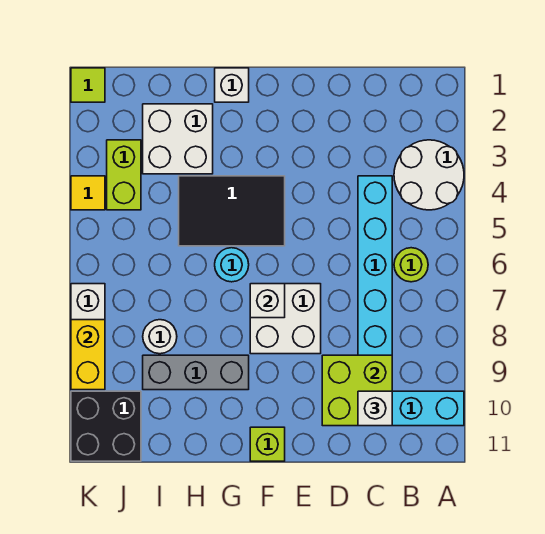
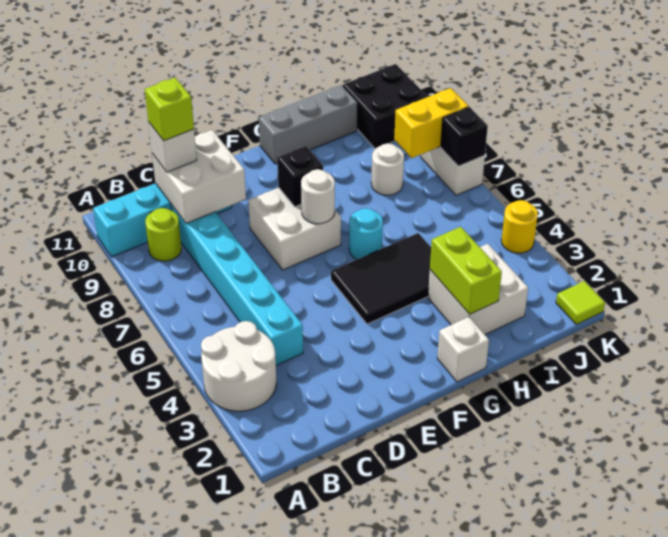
lime 1x1 round brick [394,248,428,282] -> lime 1x1 round brick moved to [145,208,181,261]
lime 2x2 brick [322,355,392,426] -> white 2x2 brick [152,130,246,223]
white 1x1 brick [250,284,285,318] -> white 1x1 round brick [301,169,335,224]
none -> black 1x1 brick [277,146,323,207]
lime 1x1 brick [250,427,285,461] -> lime 1x1 brick moved to [145,78,194,141]
grey 1x3 brick [143,355,249,390] -> grey 1x3 brick moved to [259,85,358,164]
lime 1x2 brick [107,140,141,210] -> lime 1x2 brick moved to [430,227,502,314]
yellow 1x1 tile [71,176,105,210] -> yellow 1x1 round brick [501,200,538,253]
none -> black 1x1 brick [441,107,488,166]
yellow 1x2 brick [71,320,105,390] -> yellow 1x2 brick turned to [394,88,468,158]

